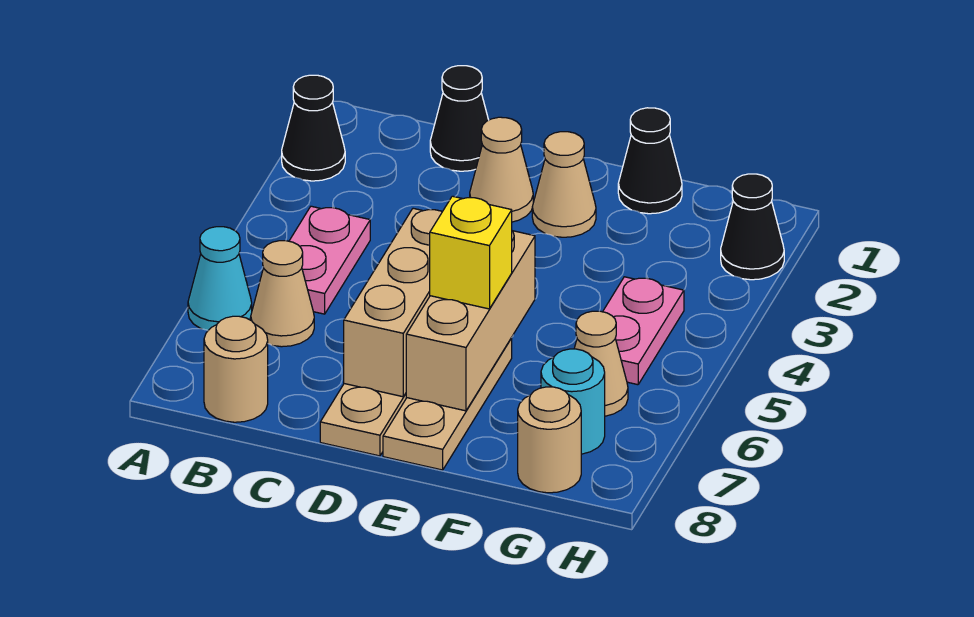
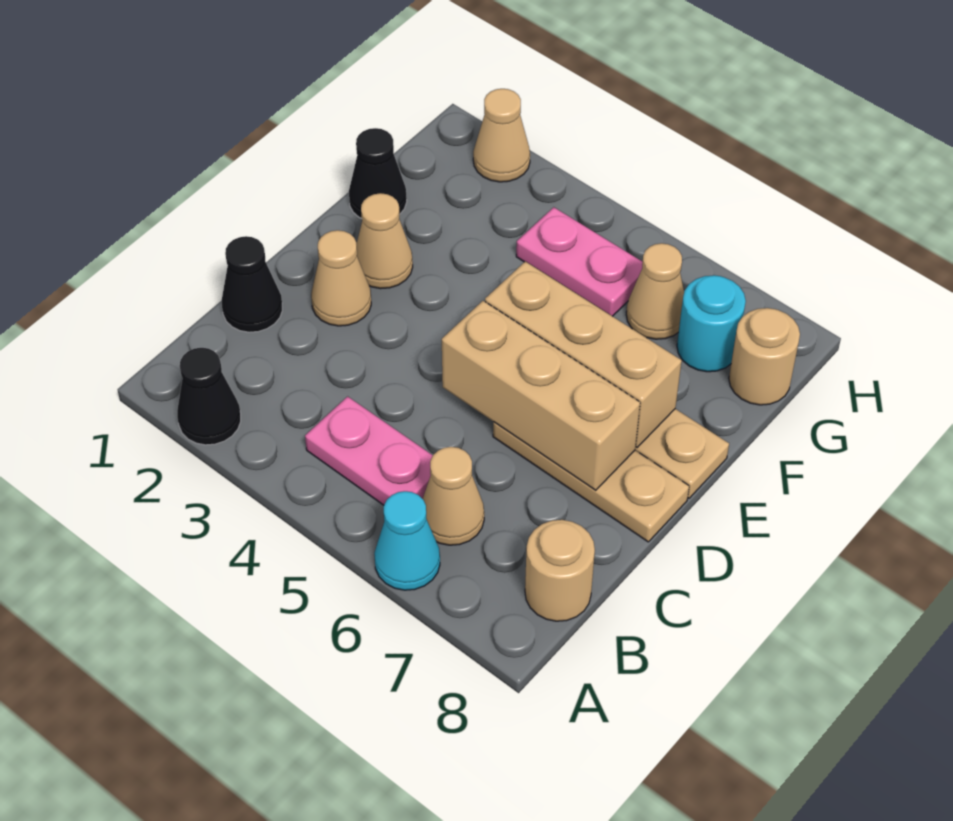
yellow 1x1 brick [430,196,512,309] -> none
black 1x1 cone [721,174,784,280] -> tan 1x1 cone [473,89,530,182]

